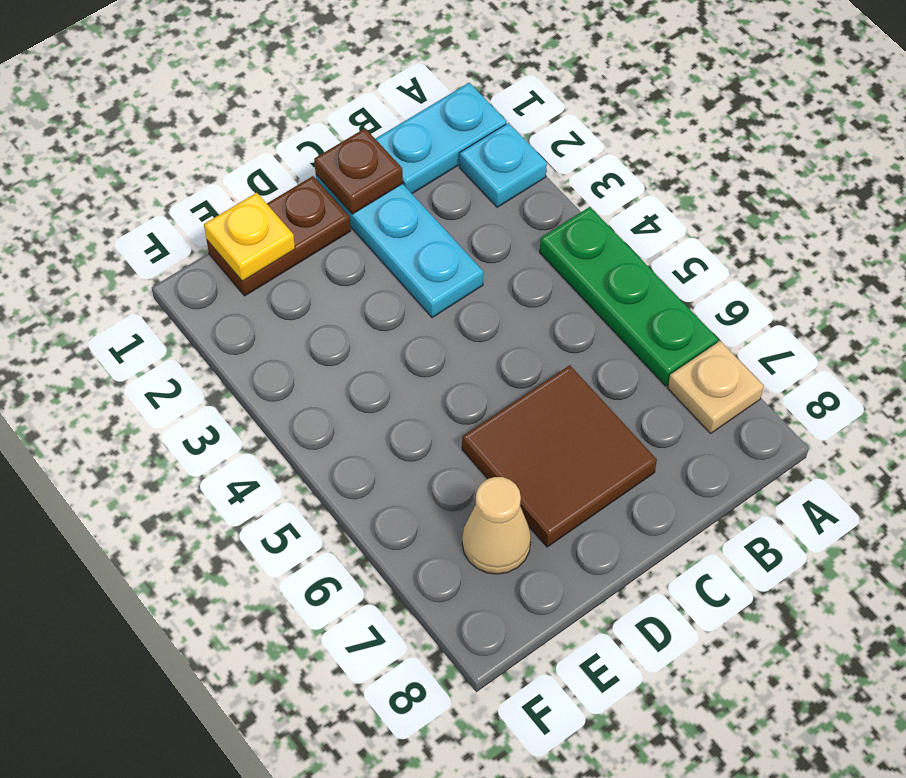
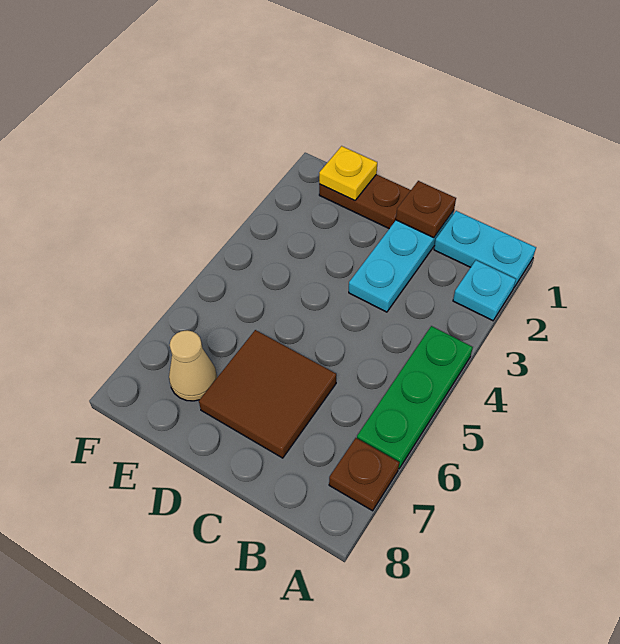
tan 1x1 plate [668,341,764,433] -> brown 1x1 plate [329,438,399,511]

